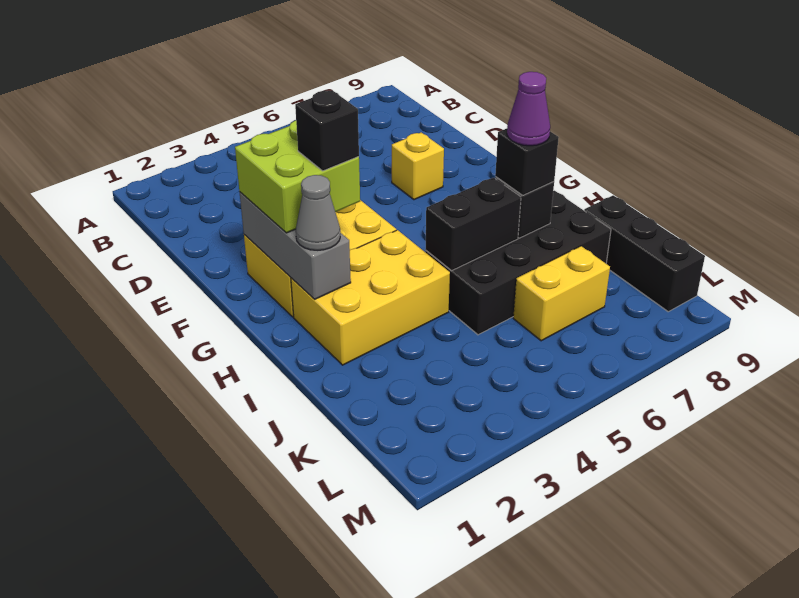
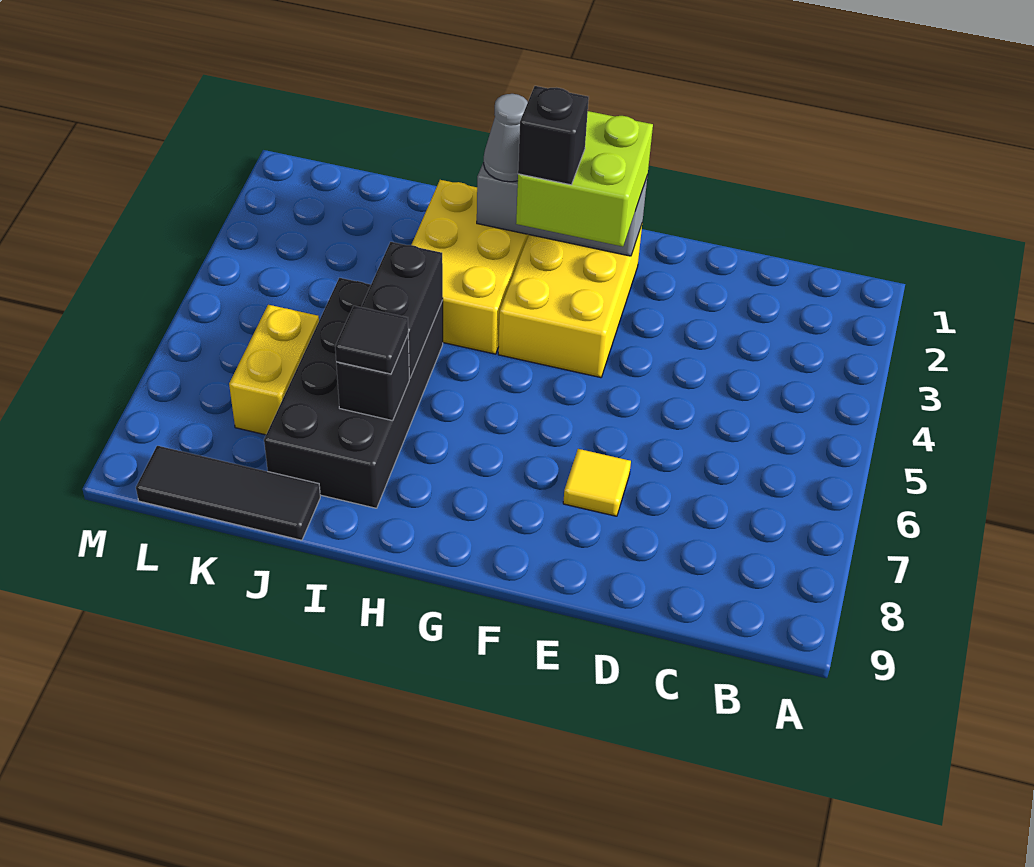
yellow 1x1 brick [392,132,444,200] -> yellow 1x1 tile [563,449,631,516]
black 1x1 brick [495,129,559,195] -> black 1x1 tile [335,306,408,374]
purple 1x1 cone [507,72,550,146] -> none
black 1x3 brick [584,195,705,312] -> black 1x3 tile [136,446,320,540]

